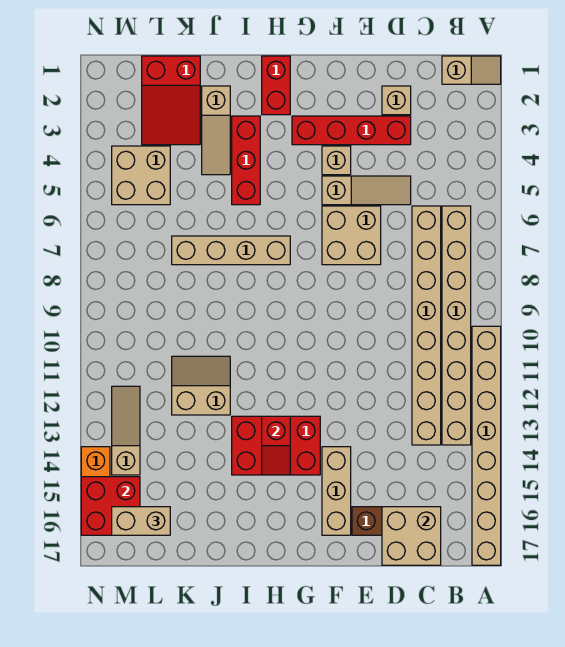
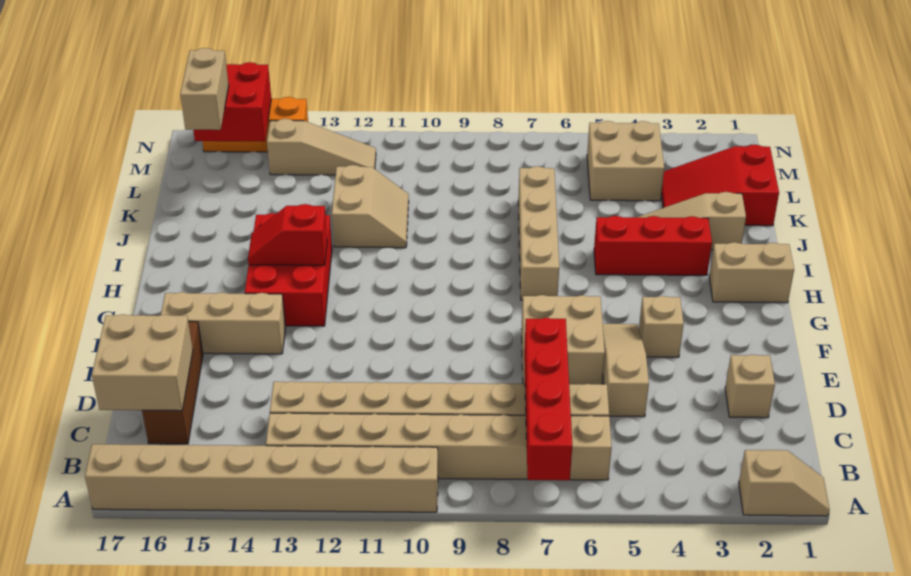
tan 1x2 slope [442,56,501,84] -> tan 1x2 slope turned to [739,450,830,516]
red 1x4 brick [292,116,411,145] -> red 1x4 brick moved to [524,318,572,480]
tan 1x3 slope [322,176,411,205] -> tan 1x3 slope turned to [603,324,649,417]
red 1x2 brick [262,56,290,115] -> tan 1x2 brick [709,242,794,303]

